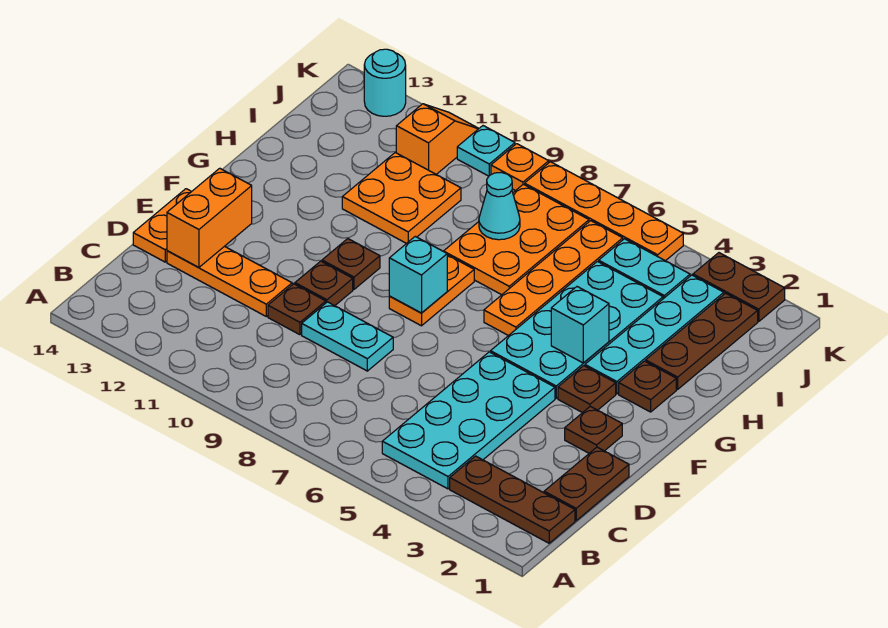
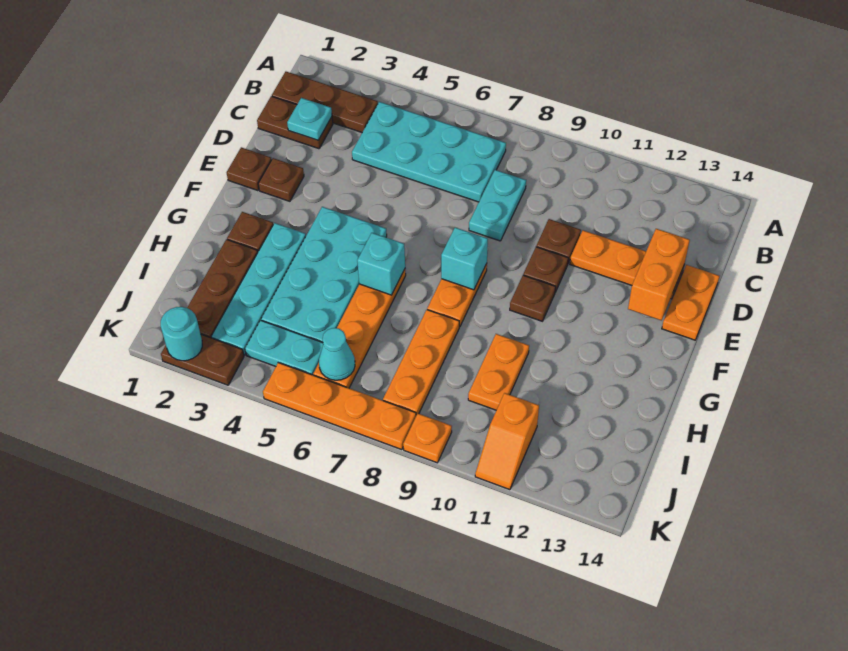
cyan 2x4 plate [382,352,555,489] -> cyan 2x4 plate turned to [352,102,506,202]
brown 1x2 plate [544,447,629,521] -> brown 1x2 plate turned to [257,96,333,149]
cyan 1x2 plate [302,302,393,371] -> cyan 1x2 plate turned to [469,170,526,241]
brown 1x1 plate [558,366,616,413] -> brown 1x1 plate moved to [227,147,271,191]
cyan 1x1 brick [551,287,609,363] -> cyan 1x1 brick moved to [357,233,405,295]
orange 2x3 plate [444,184,589,295] -> orange 1x3 plate [383,310,459,416]
orange 2x2 plate [342,153,461,244] -> orange 1x2 plate [468,334,529,410]
cyan 1x1 cone [479,172,520,240] -> cyan 1x1 cone moved to [319,328,355,380]
cyan 1x1 plate [457,126,515,176] -> cyan 1x1 plate moved to [287,98,332,140]
cyan 1x1 round brick [364,49,406,116] -> cyan 1x1 round brick moved to [161,307,202,361]

